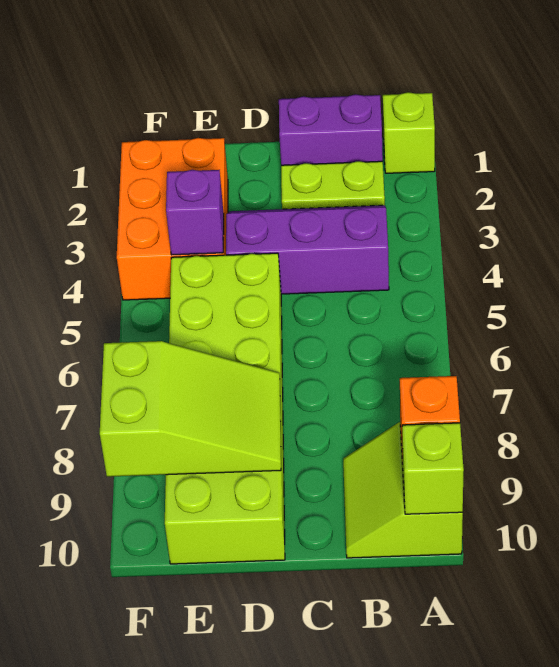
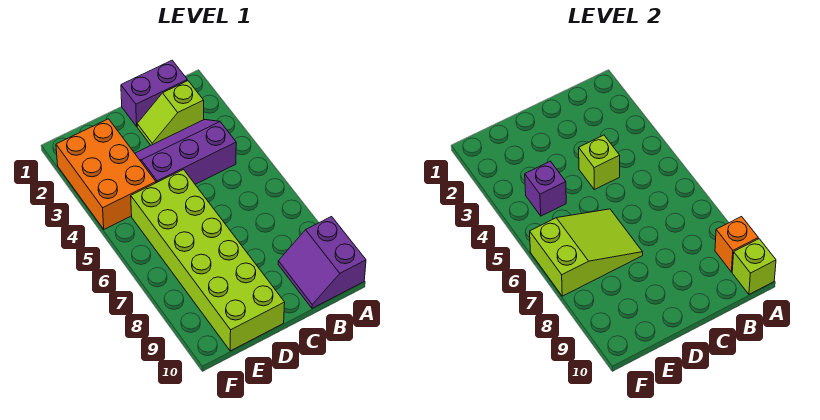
lime 1x1 brick [383,92,435,173] -> lime 1x1 brick moved to [579,135,620,190]
lime 2x2 slope [343,422,463,558] -> purple 2x2 slope [278,217,366,308]
lime 1x2 plate [281,161,385,209] -> lime 1x2 slope [137,81,204,145]
lime 2x3 slope [100,341,281,477] -> lime 2x3 slope moved to [530,209,643,296]

